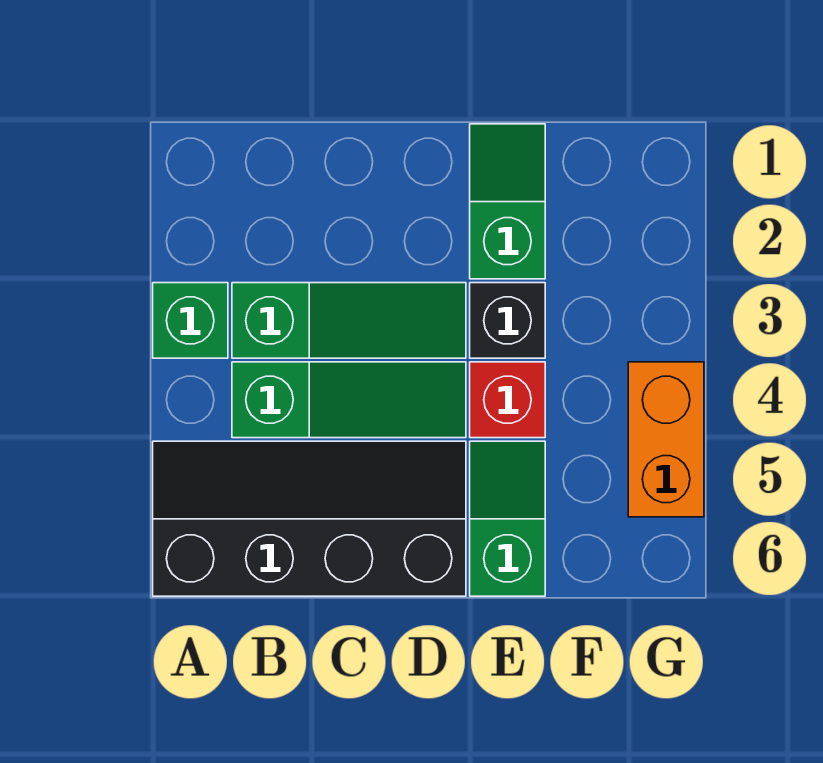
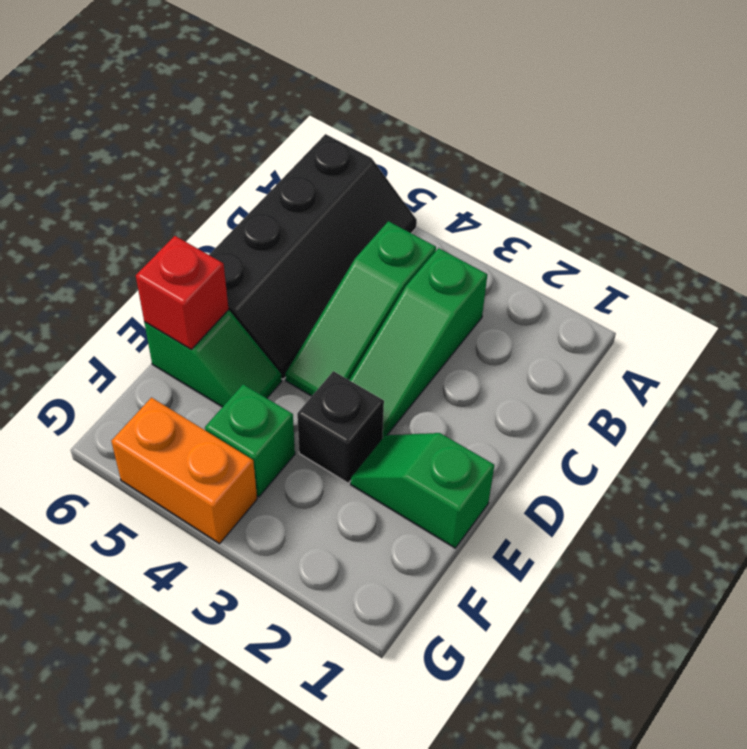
green 1x1 brick [153,283,228,358] -> green 1x1 brick moved to [205,384,295,497]
green 1x2 slope [470,124,545,279] -> green 1x2 slope turned to [351,433,494,548]
red 1x1 brick [470,362,545,438] -> red 1x1 brick moved to [136,236,229,349]

